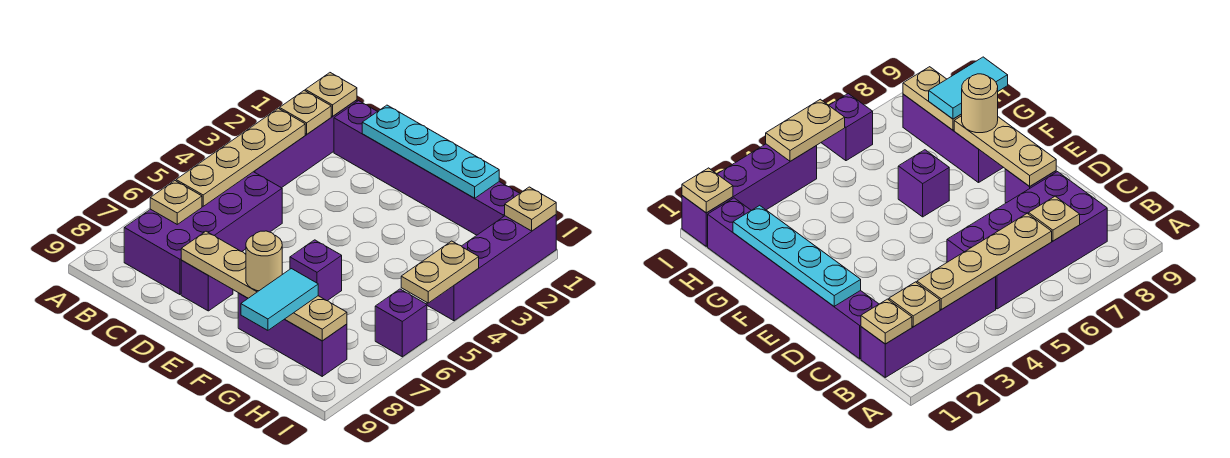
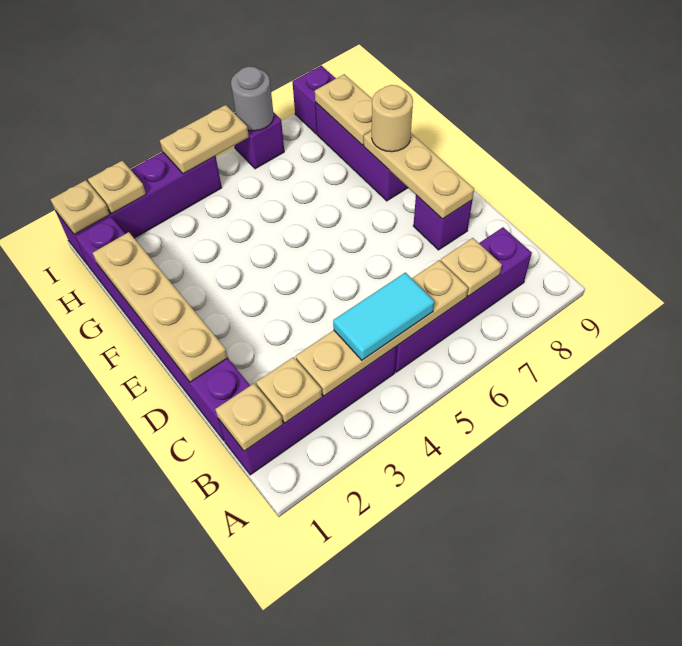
purple 2x4 brick [124,172,282,295] -> purple 1x4 brick [395,227,532,372]
cyan 1x4 plate [362,105,499,198] -> tan 1x4 plate [93,232,228,382]
purple 1x1 brick [290,240,342,301] -> purple 1x1 brick moved to [292,66,336,134]
cyan 1x2 tile [241,269,318,330] -> cyan 1x2 tile moved to [333,273,435,360]
none -> tan 1x1 plate [88,161,146,214]
none -> grey 1x1 round brick [231,66,274,131]

